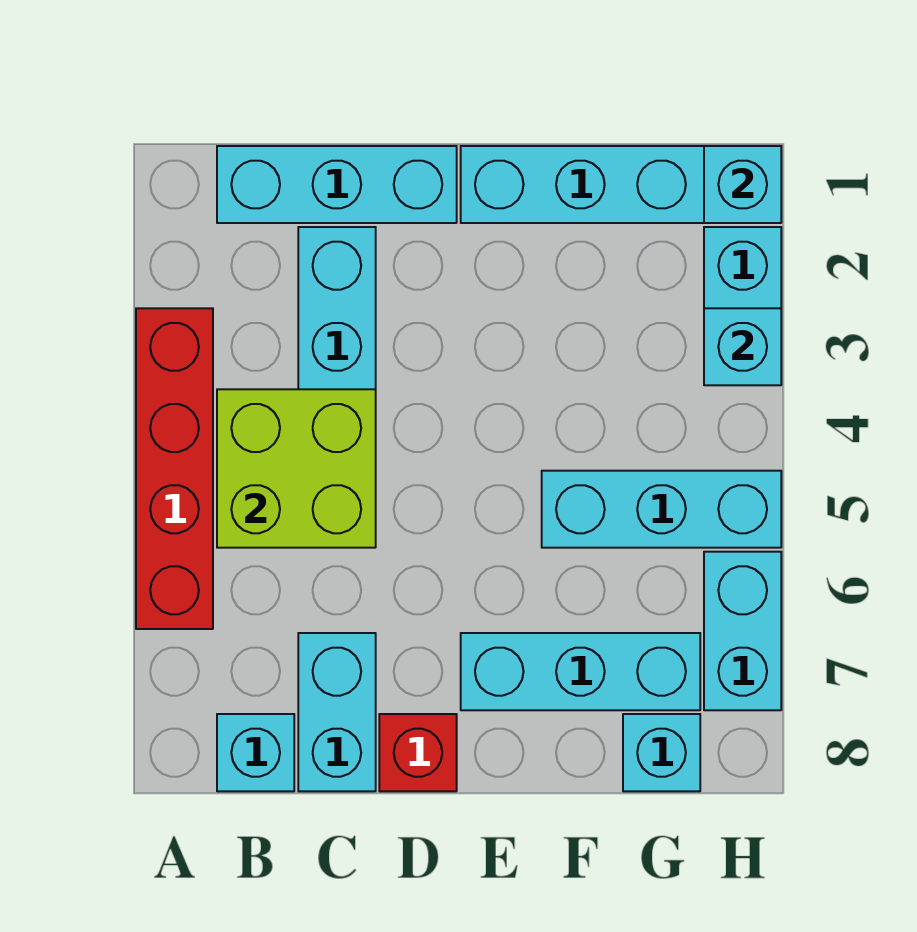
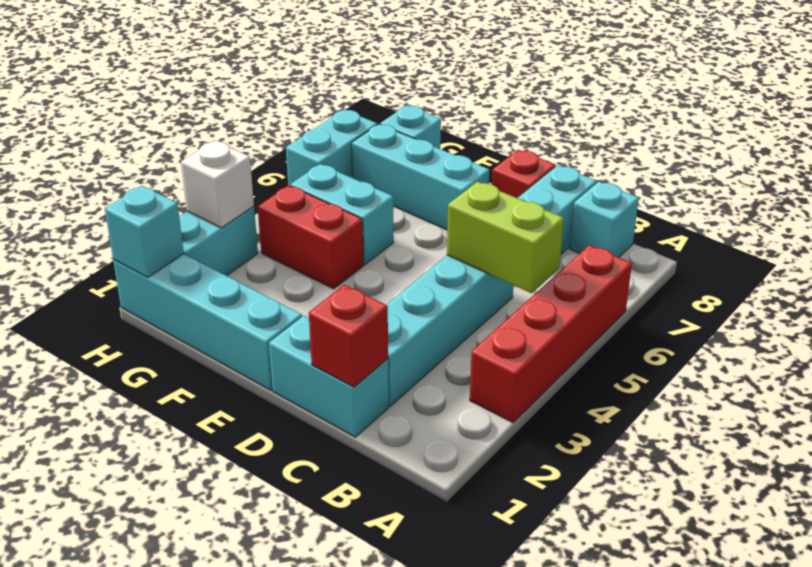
cyan 1x3 brick [217,146,457,223] -> cyan 1x2 brick [269,316,389,437]
lime 2x2 brick [217,389,376,548] -> lime 1x2 brick [447,182,564,293]
none -> red 1x1 brick [309,285,388,387]
none -> red 1x2 brick [258,185,364,289]
cyan 1x3 brick [542,471,781,548] -> cyan 1x2 brick [290,164,394,265]
cyan 1x1 brick [704,308,781,385] -> white 1x1 brick [181,141,254,228]

